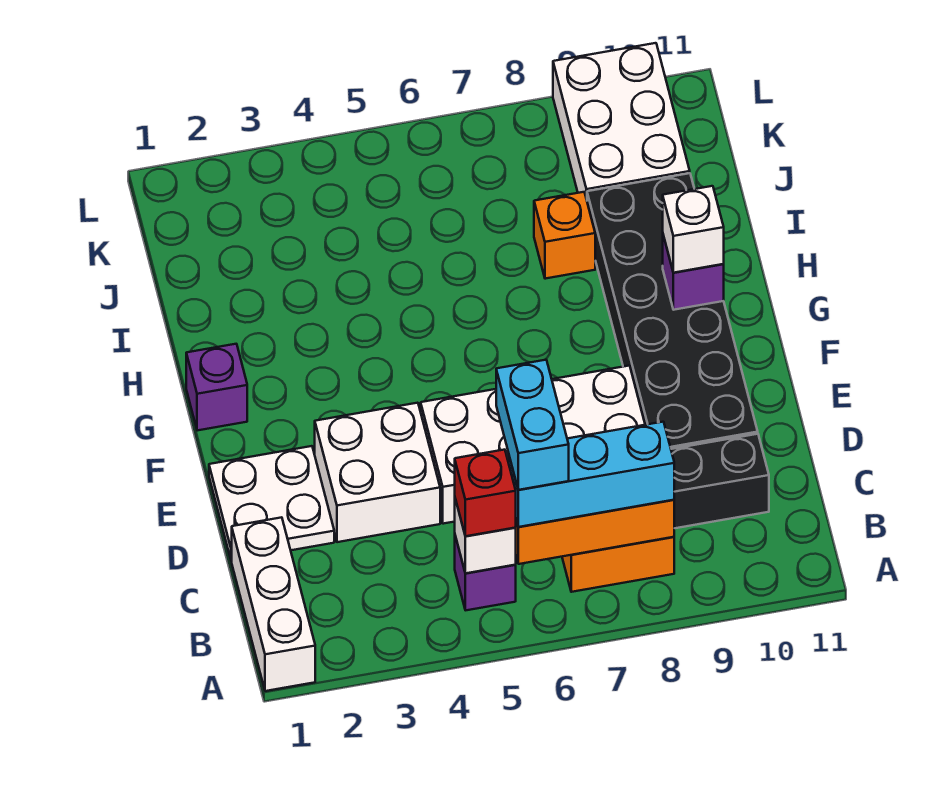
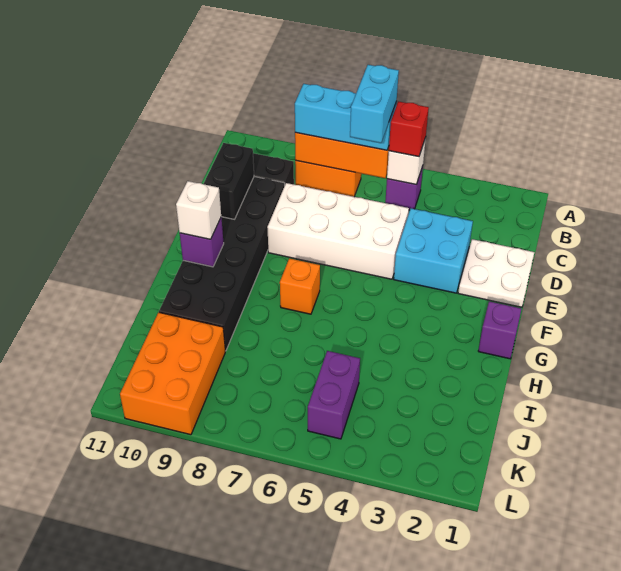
white 1x3 brick [232,517,315,691] -> none
white 2x2 brick [315,403,440,542] -> cyan 2x2 brick [394,209,473,293]
none -> black 1x2 brick [204,143,254,219]
orange 1x1 brick [534,192,595,279] -> orange 1x1 brick moved to [280,258,320,314]
none -> purple 1x2 brick [308,351,360,439]
white 2x3 brick [553,43,690,200] -> orange 2x3 brick [120,312,225,435]

